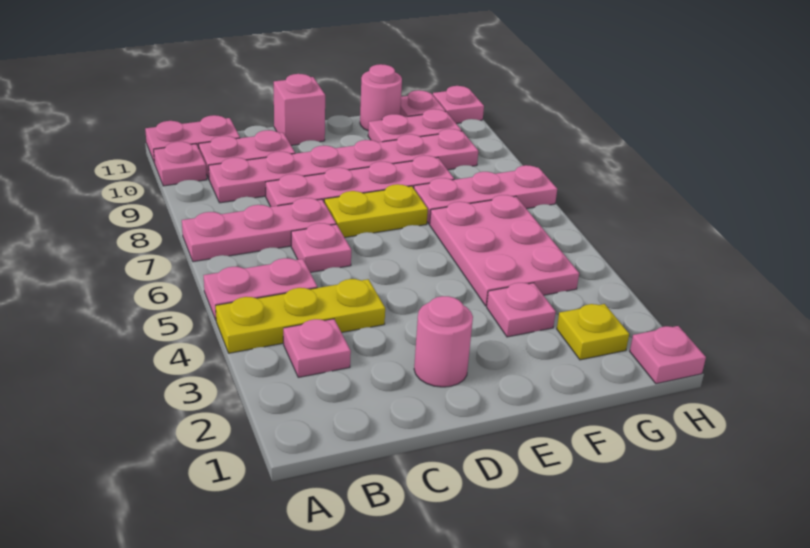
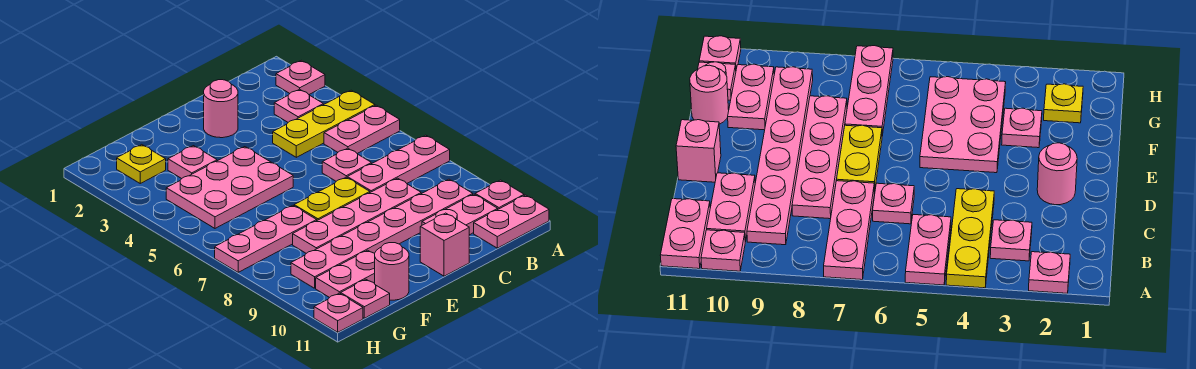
pink 2x3 plate [430,195,579,306] -> pink 2x3 plate turned to [166,147,293,228]
pink 1x1 plate [630,326,706,384] -> pink 1x1 plate moved to [276,60,325,94]

